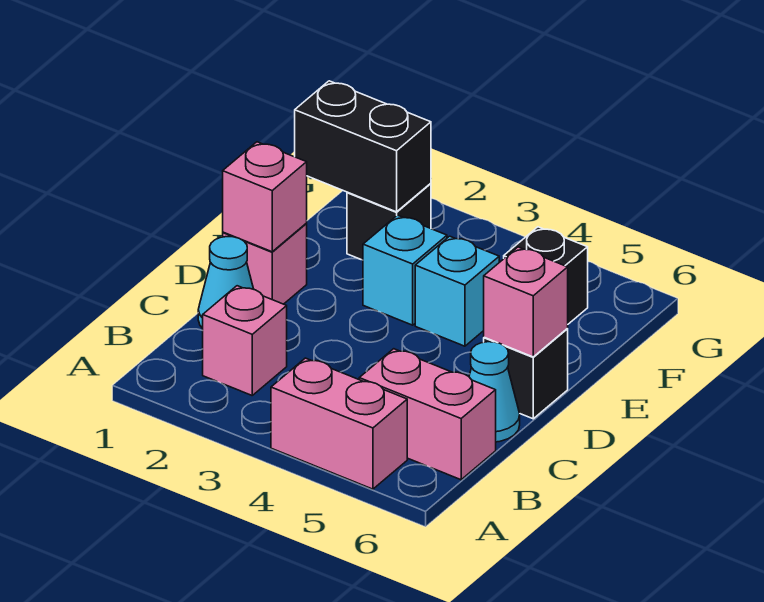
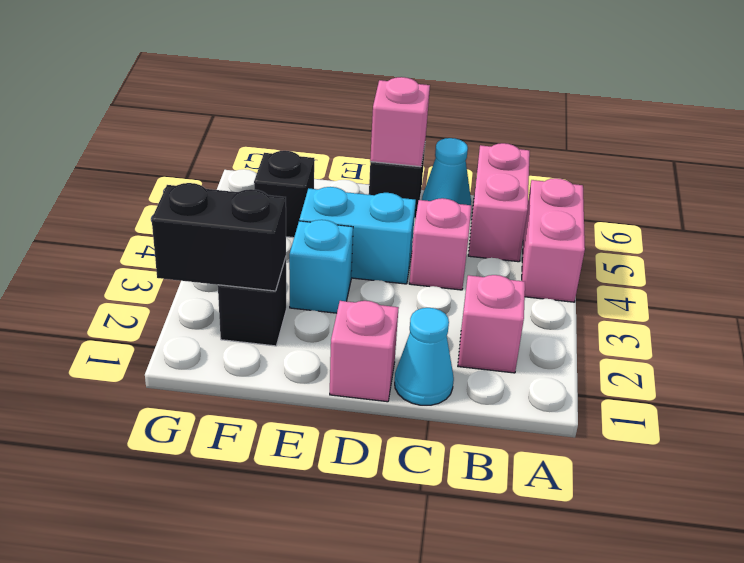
pink 1x1 brick [223,142,307,252] -> pink 1x1 brick moved to [409,198,471,290]
cyan 1x1 brick [415,236,499,346] -> cyan 1x2 brick [299,187,416,284]
black 1x2 brick [295,81,431,212] -> black 1x2 brick turned to [152,183,286,291]

